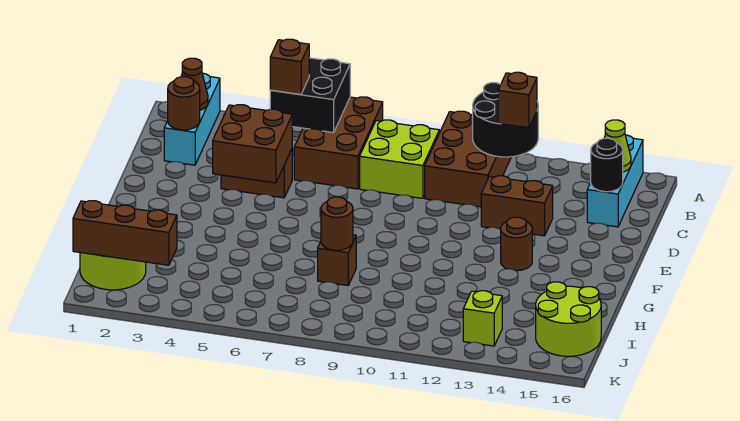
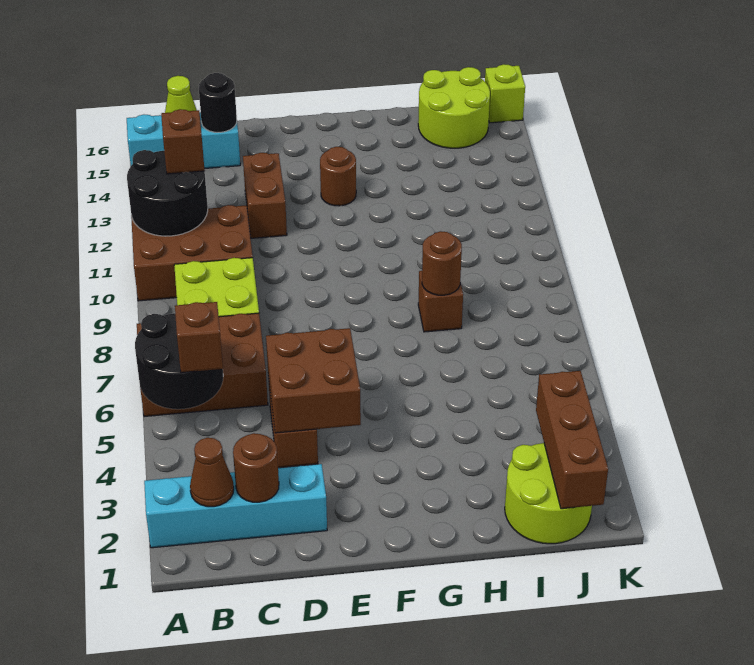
cyan 1x3 brick [164,73,220,165] -> cyan 1x4 brick [144,464,327,548]
black 2x2 brick [270,58,350,133] -> black 2x2 round brick [135,313,223,409]
lime 1x1 brick [463,291,502,346] -> lime 1x1 brick moved to [485,64,525,123]

